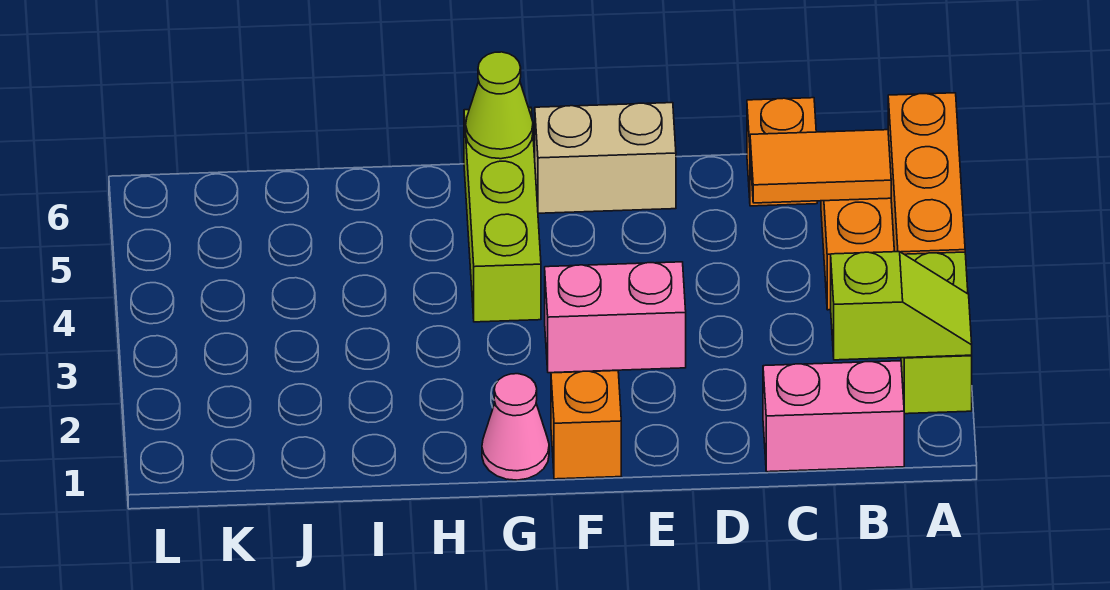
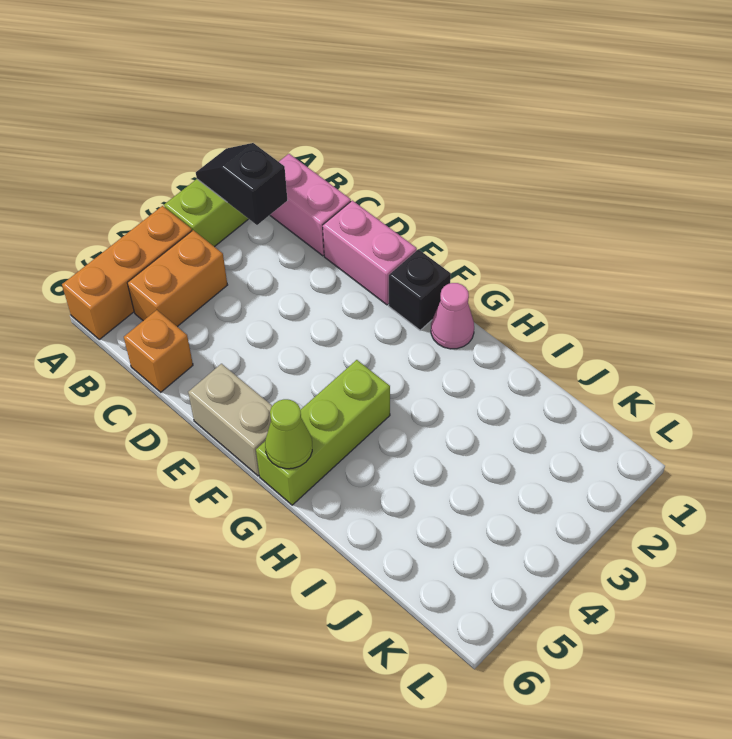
lime 1x2 slope [831,252,972,360] -> black 1x2 slope [196,143,287,225]
orange 1x2 tile [750,130,891,203] -> none
pink 1x2 brick [545,262,686,373] -> pink 1x2 brick moved to [323,200,417,305]
orange 1x1 brick [551,371,621,479] -> black 1x1 brick [389,249,451,330]

